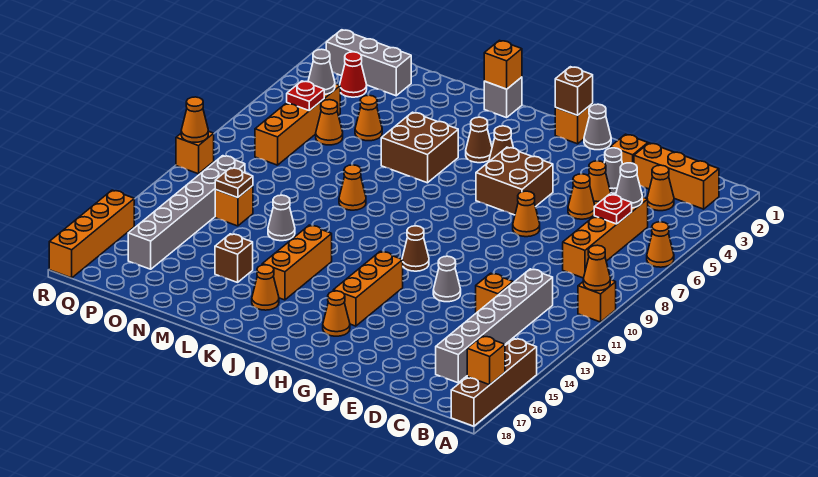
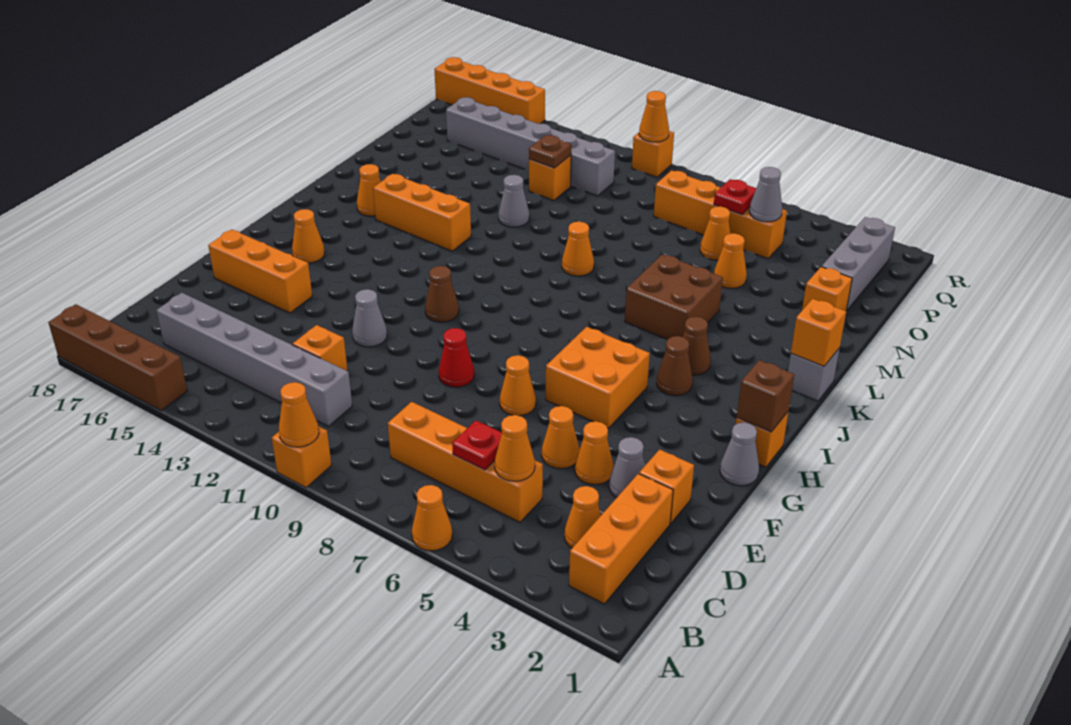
orange 1x1 brick [467,336,505,385] -> orange 1x1 brick moved to [802,267,852,311]
grey 1x1 cone [616,163,642,208] -> orange 1x1 cone [495,415,535,481]
brown 2x2 brick [476,147,553,215] -> orange 2x2 brick [546,327,650,428]
orange 1x3 brick [333,251,403,326] -> orange 1x3 brick moved to [208,229,312,313]
brown 1x1 brick [215,234,253,282] -> none
red 1x1 cone [340,52,367,97] -> red 1x1 cone moved to [439,328,474,387]

